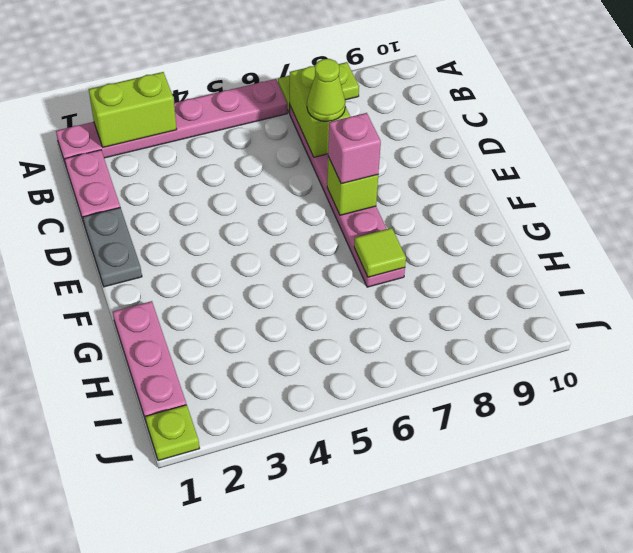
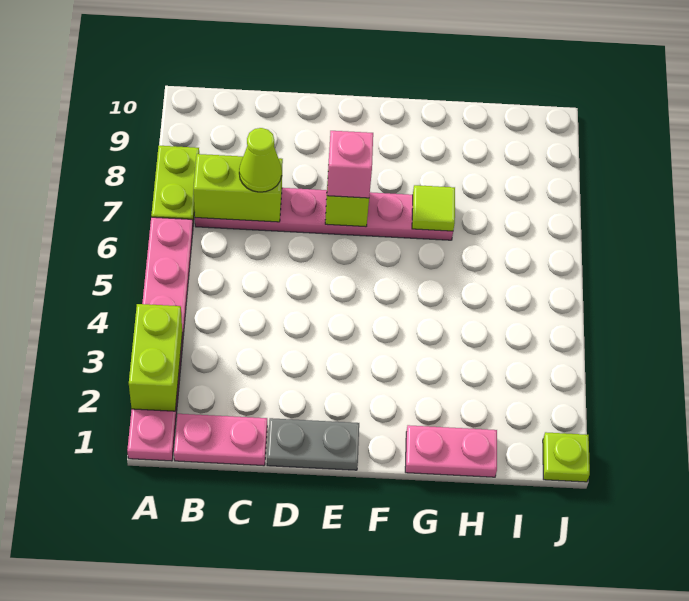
pink 1x3 plate [113,301,186,421] -> pink 1x2 plate [405,425,497,477]

